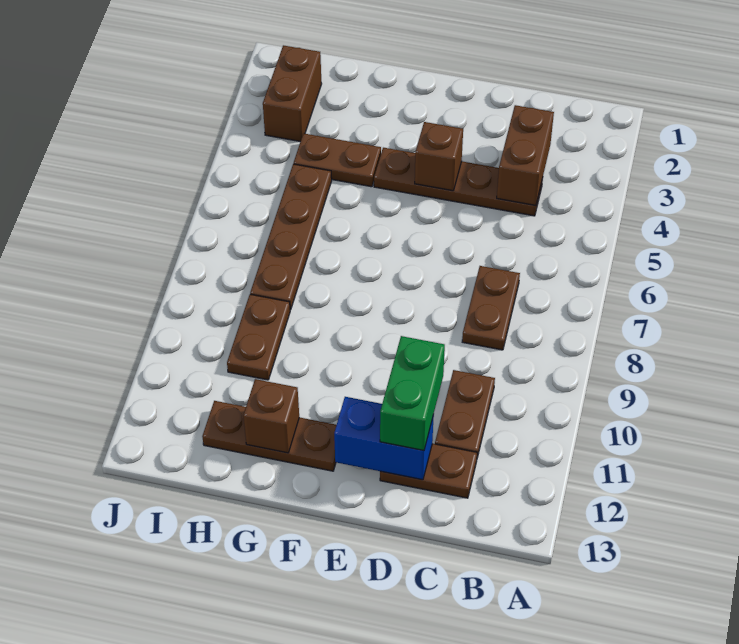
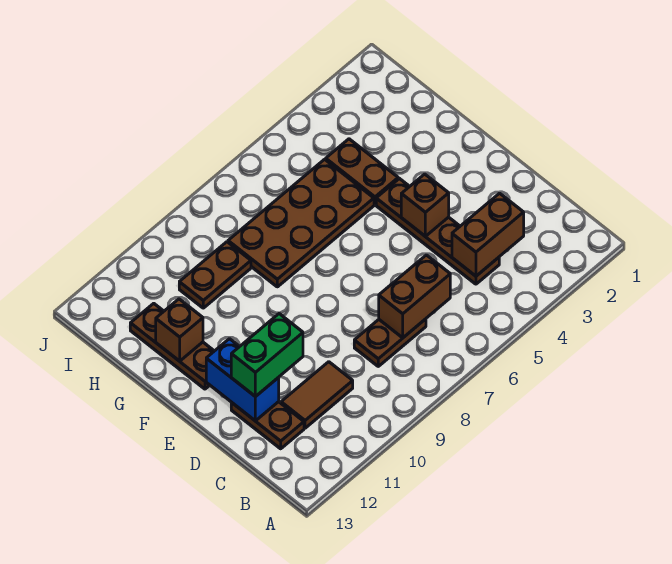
brown 1x2 plate [435,370,495,457] -> brown 1x2 tile [281,362,353,428]
brown 1x4 plate [250,164,332,310] -> brown 2x4 plate [228,159,374,287]
brown 1x2 brick [263,45,322,142] -> brown 1x2 brick moved to [379,255,450,338]

